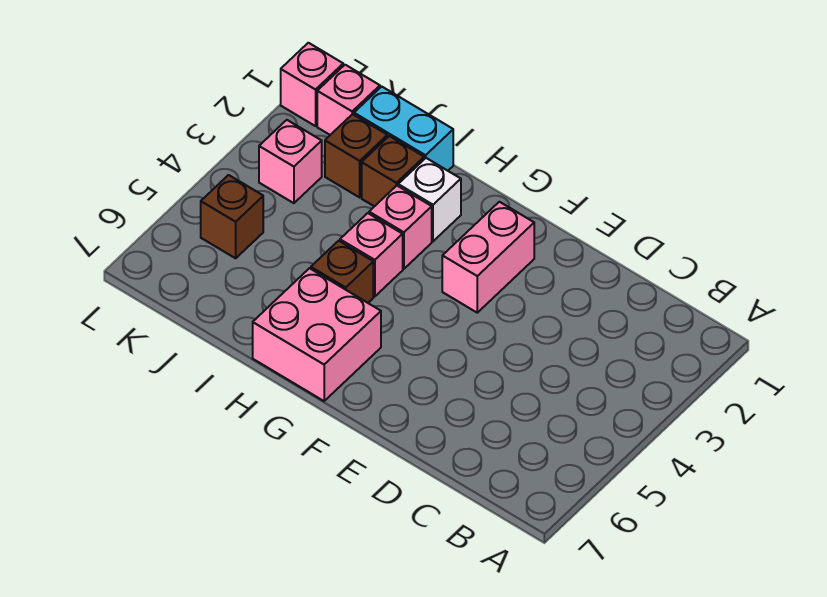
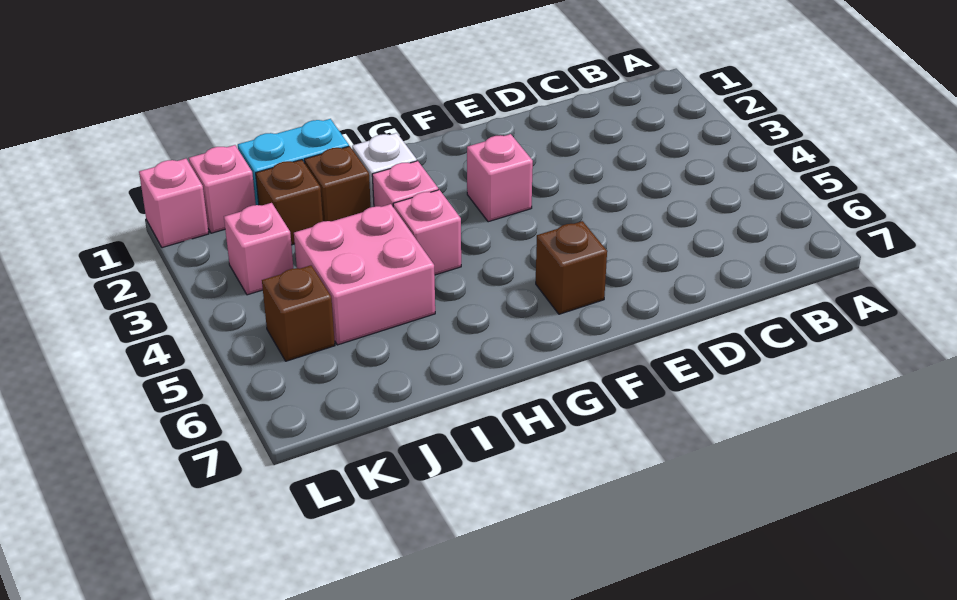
pink 1x2 brick [442,202,534,313] -> pink 1x1 brick [467,134,533,222]
pink 2x2 brick [253,268,381,401] -> pink 2x2 brick moved to [294,204,435,345]
brown 1x1 brick [311,241,373,303] -> brown 1x1 brick moved to [536,221,607,314]

